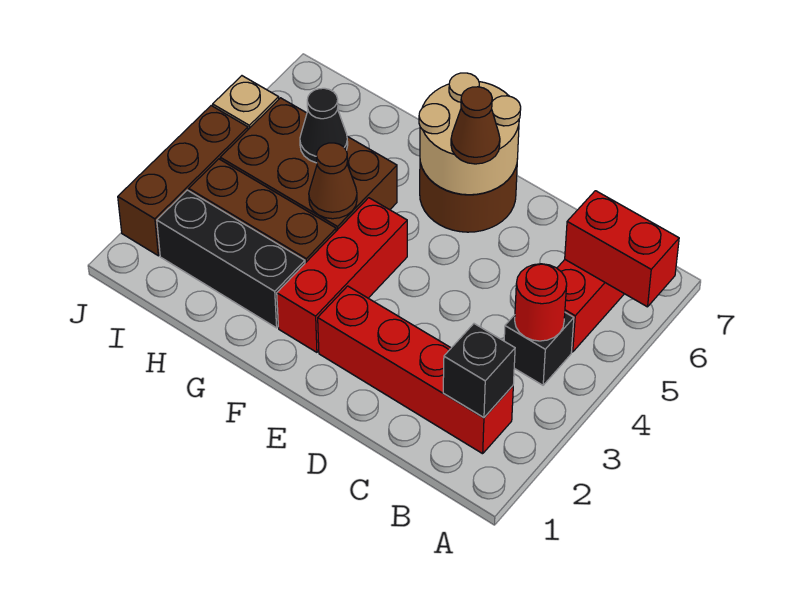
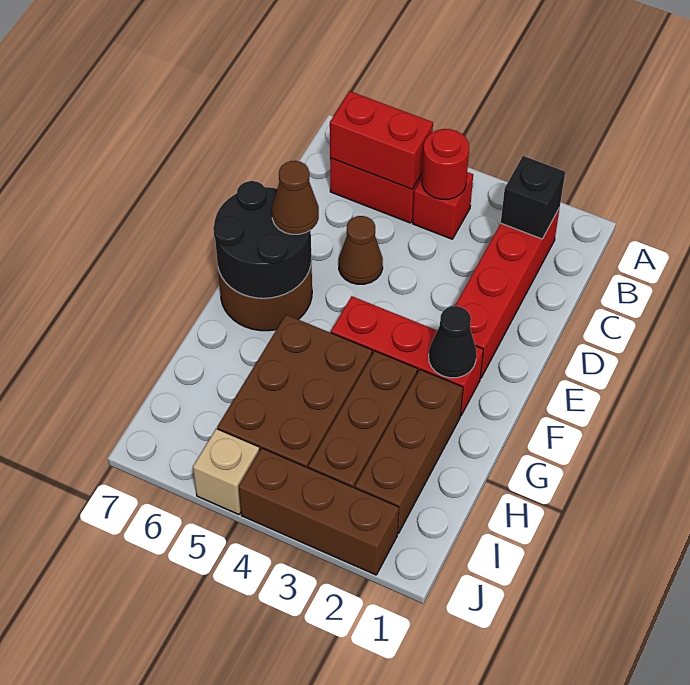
red 1x2 brick [565,191,679,307] -> red 1x2 brick turned to [330,91,433,189]
black 1x1 brick [504,313,574,385] -> red 1x1 brick [413,172,473,239]
tan 2x2 round brick [419,73,521,195] -> black 2x2 round brick [213,181,311,298]
black 1x3 brick [157,190,305,328] -> brown 1x3 brick [355,370,463,533]
brown 1x1 cone [309,143,357,219] -> brown 1x1 cone moved to [339,216,383,284]
black 1x1 cone [300,88,348,163] -> black 1x1 cone moved to [429,306,476,378]

